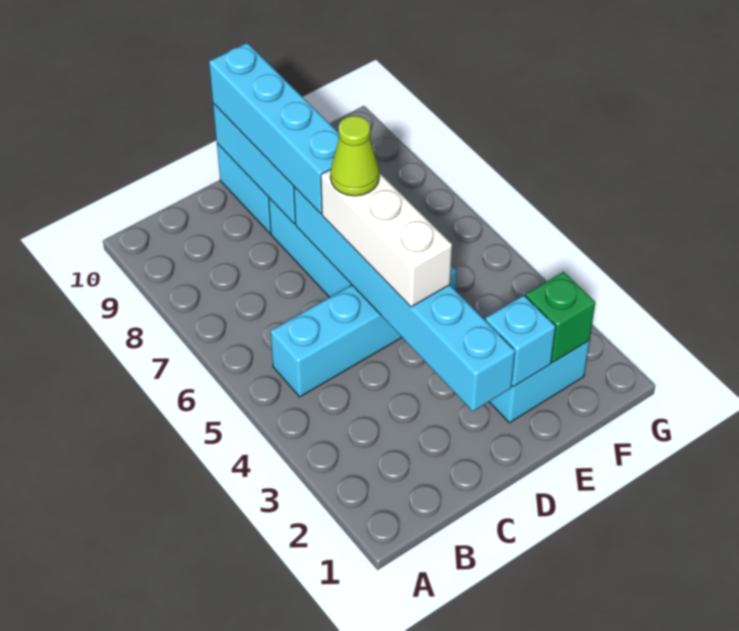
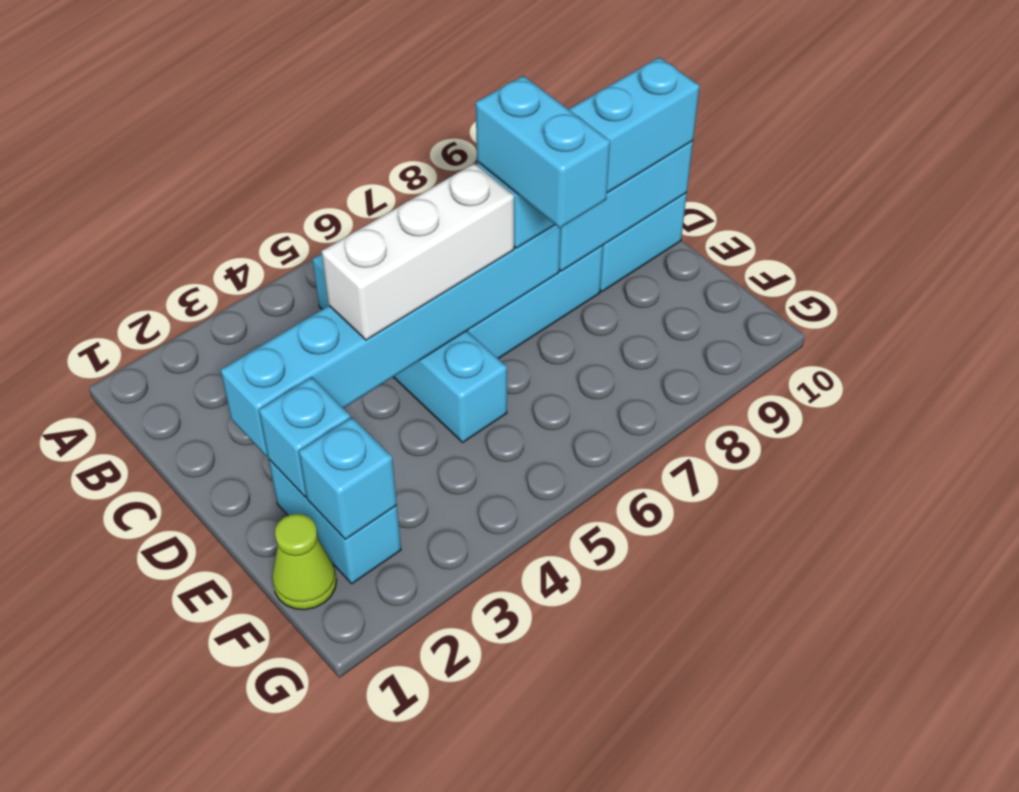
lime 1x1 cone [330,116,379,196] -> lime 1x1 cone moved to [272,514,337,610]
none -> cyan 1x2 brick [476,76,610,228]
green 1x1 brick [526,272,595,362] -> cyan 1x1 brick [299,418,397,539]

